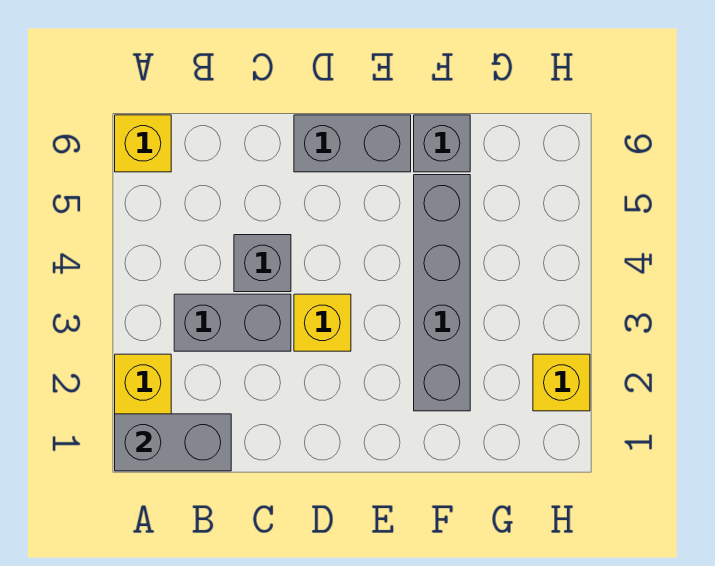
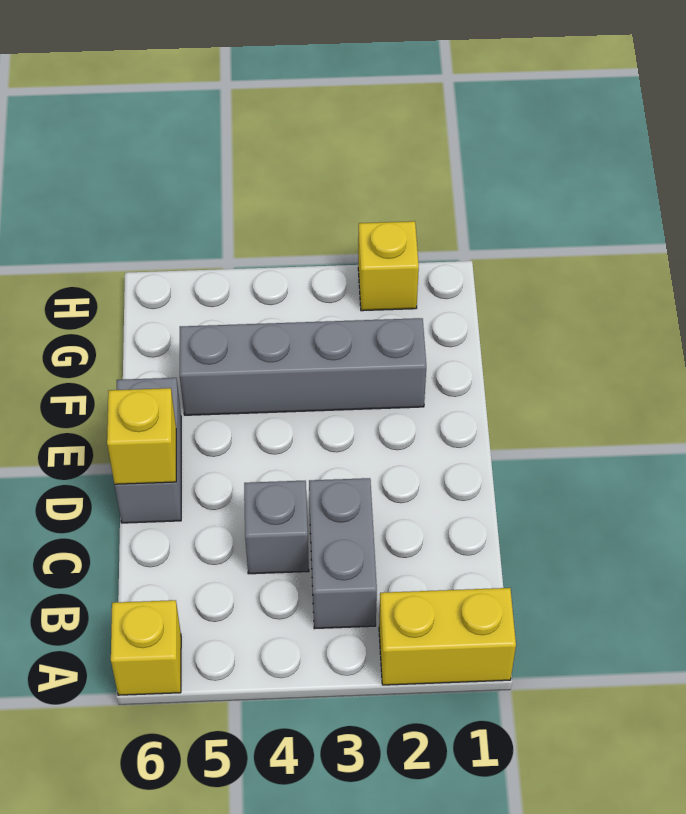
grey 1x2 brick [115,414,231,471] -> none
yellow 1x1 brick [294,294,351,351] -> yellow 1x1 brick moved to [107,388,176,484]
grey 1x1 brick [414,115,470,172] -> none

